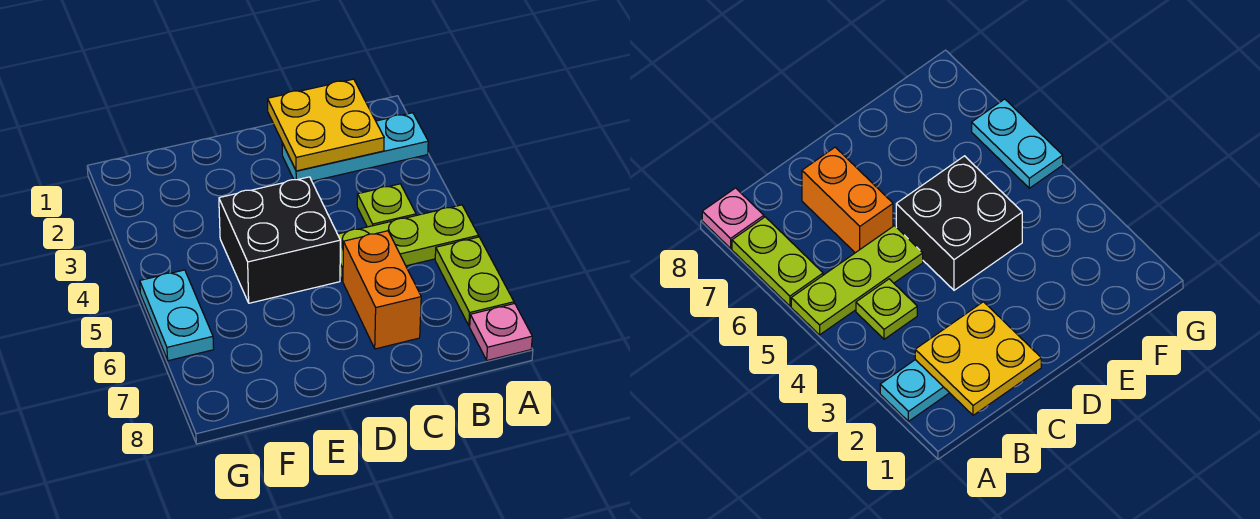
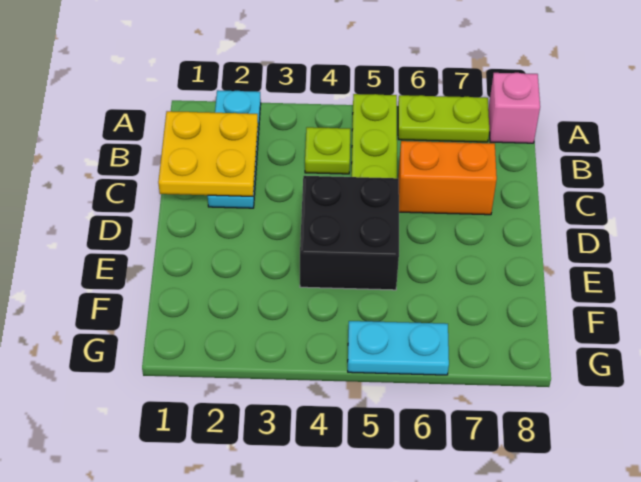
pink 1x1 plate [470,303,532,360] -> pink 1x1 brick [488,73,540,143]

